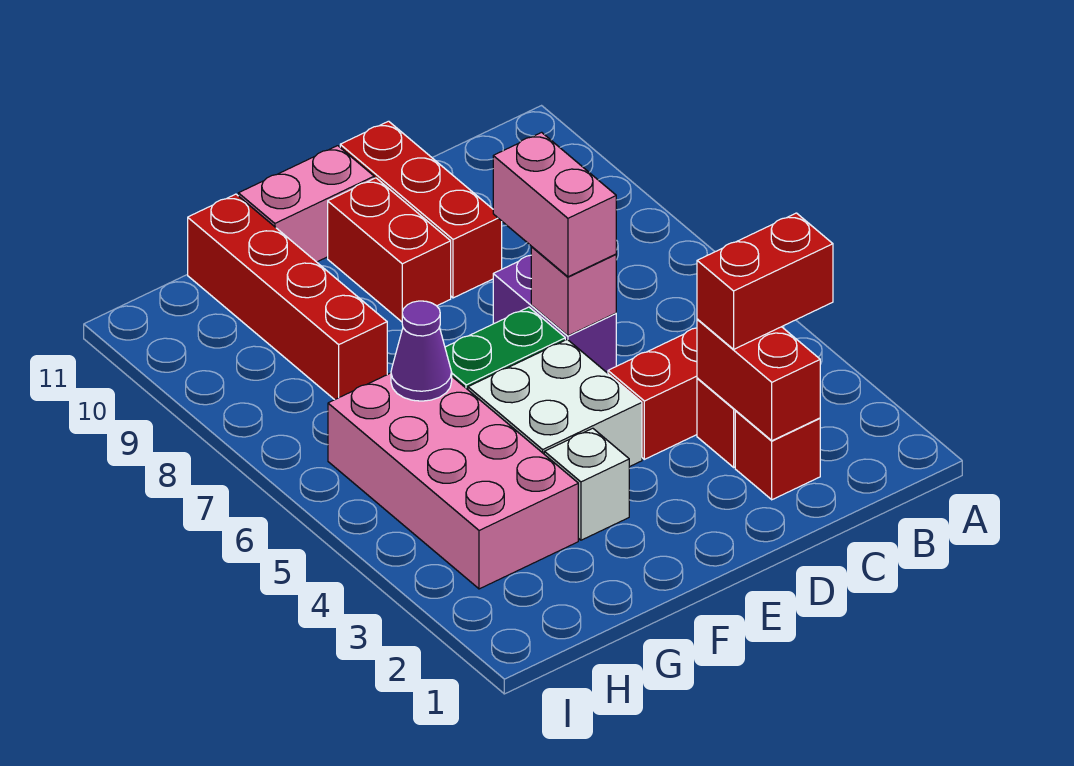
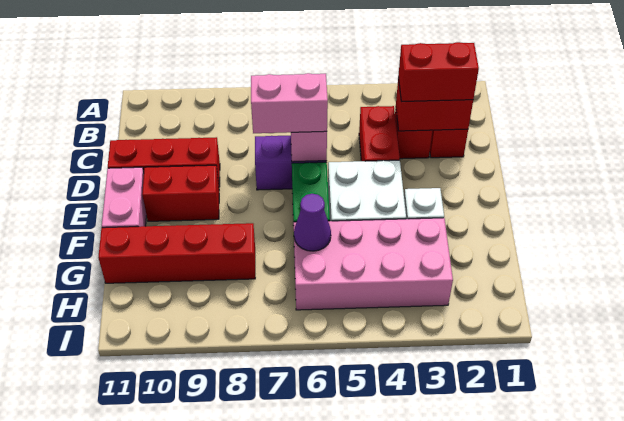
red 1x2 brick [697,213,833,349] -> red 1x2 brick turned to [398,42,479,102]

